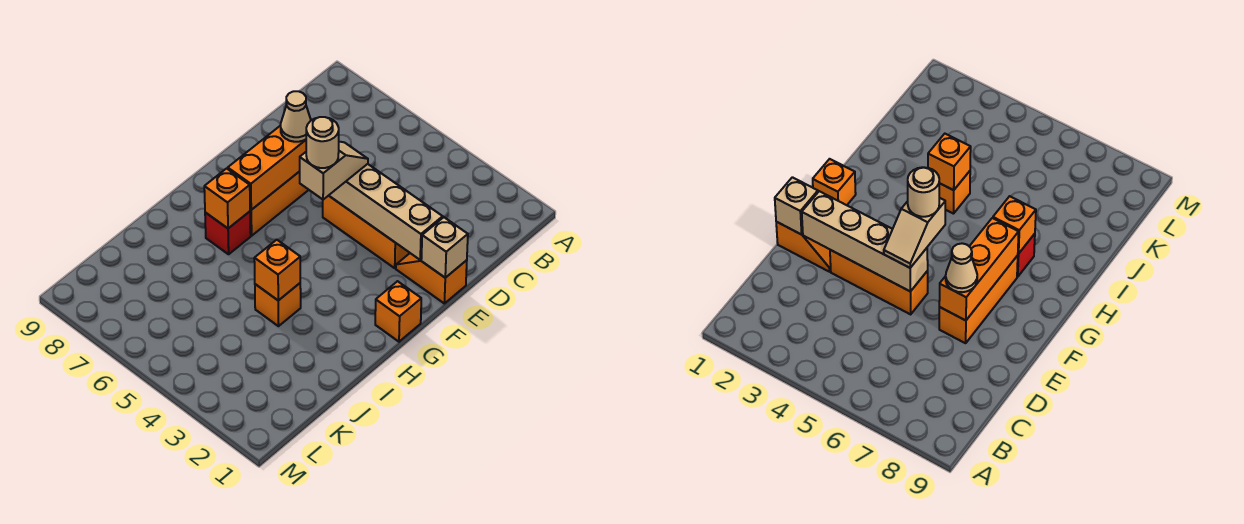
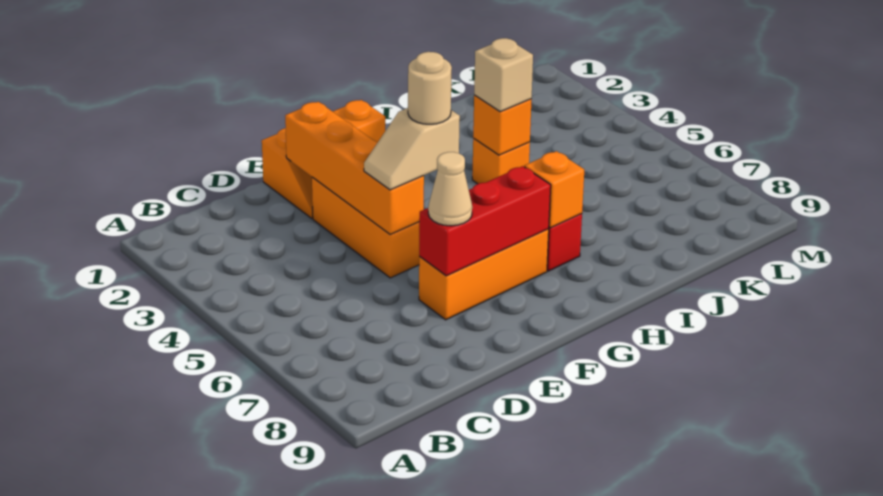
tan 1x1 brick [421,217,468,278] -> tan 1x1 brick moved to [474,38,533,112]
tan 1x4 brick [329,164,443,260] -> orange 1x4 brick [285,102,424,234]
orange 1x3 brick [228,125,306,210] -> red 1x3 brick [419,166,551,276]

